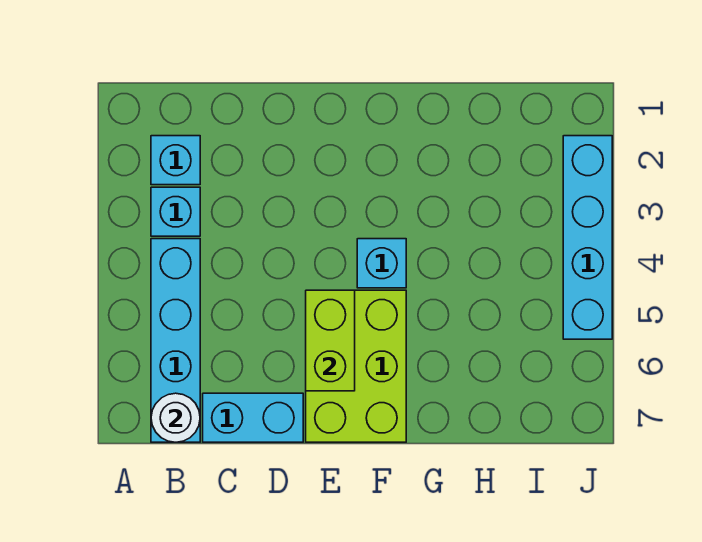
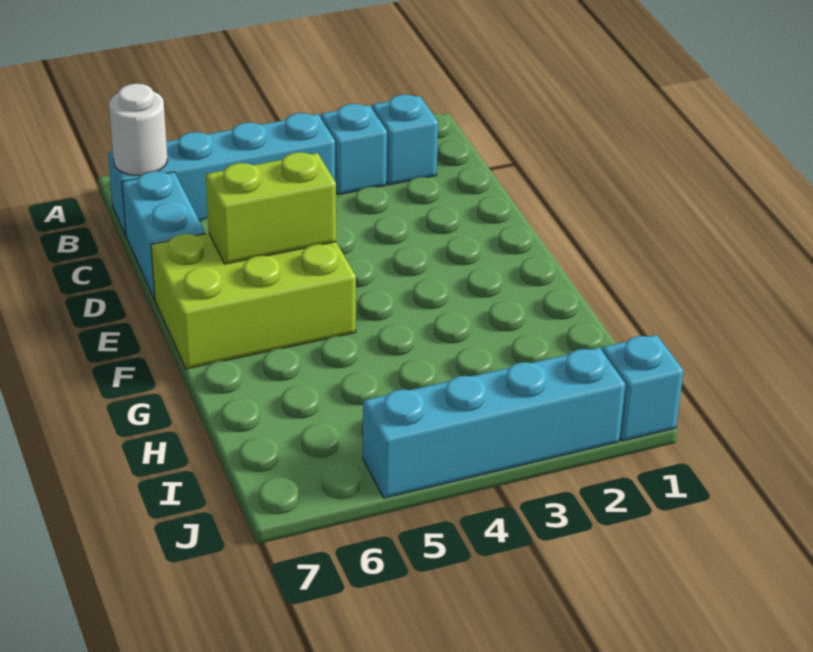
cyan 1x1 brick [357,239,406,288] -> cyan 1x1 brick moved to [602,335,684,441]

